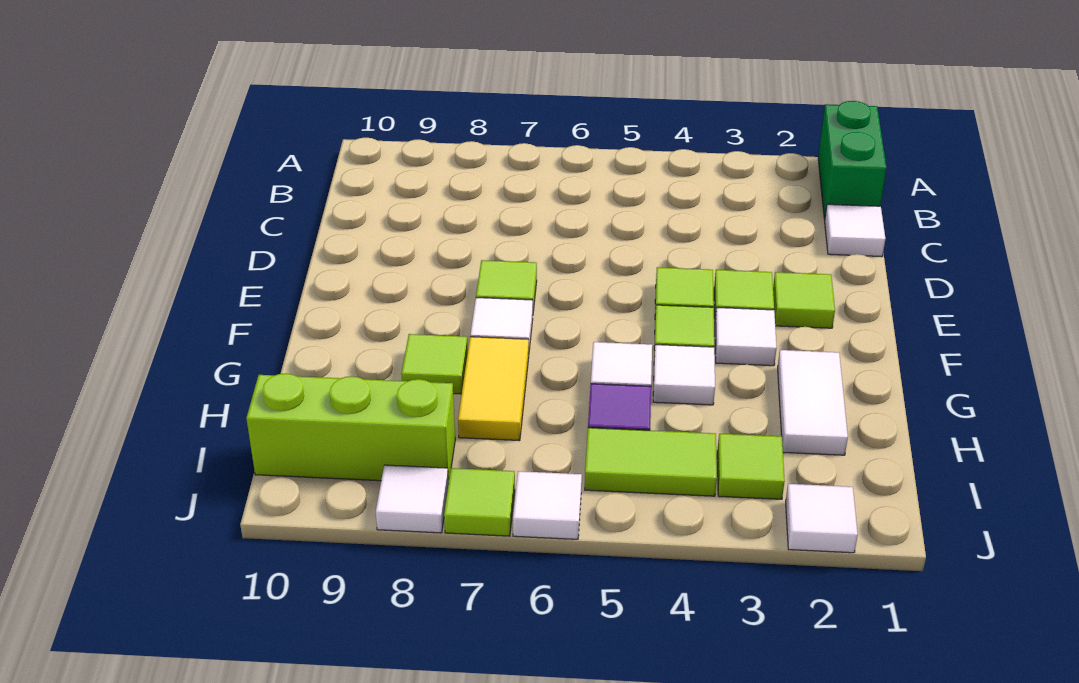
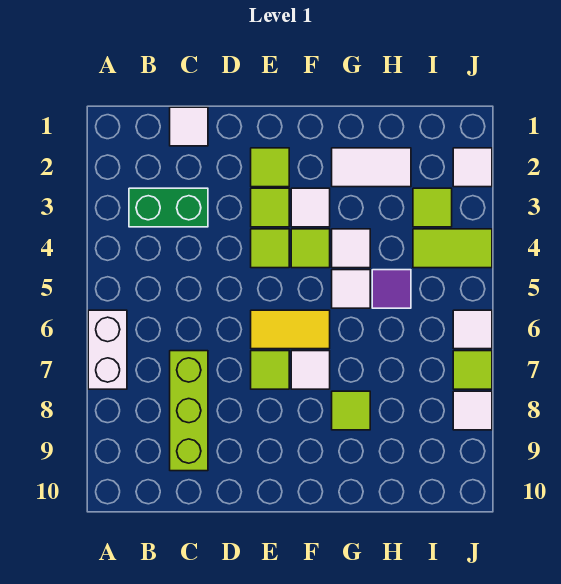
green 1x2 brick [818,101,887,220] -> green 1x2 brick moved to [129,188,208,227]
none -> white 1x2 brick [88,310,127,389]
yellow 1x2 tile [458,337,529,441] -> yellow 1x2 tile moved to [251,310,330,349]
lime 1x2 tile [585,428,717,496] -> lime 1x2 tile turned to [413,229,492,268]
lime 1x3 brick [246,373,455,484] -> lime 1x3 brick moved to [170,351,208,471]

